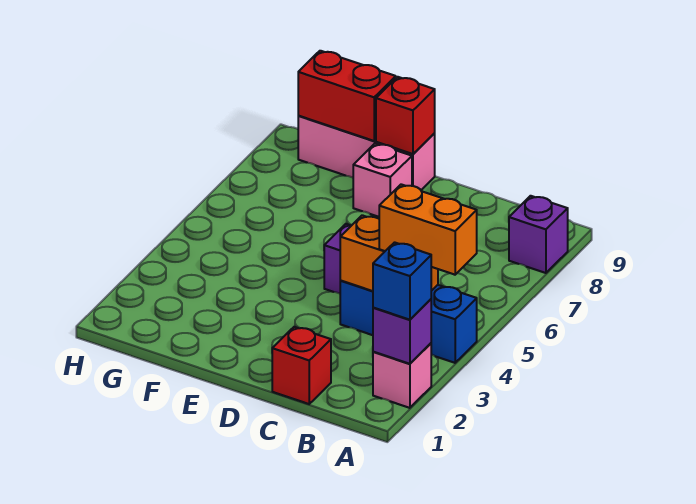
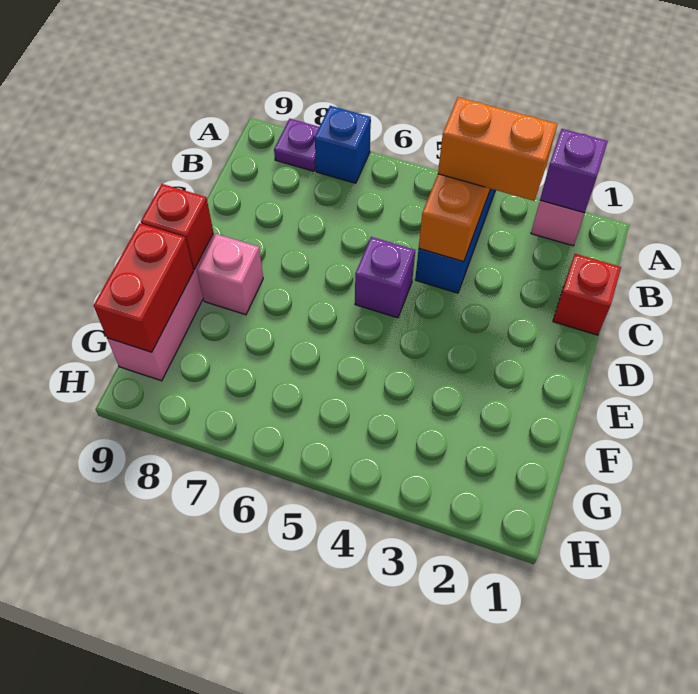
blue 1x1 brick [373,242,431,320] -> blue 1x1 brick moved to [315,106,371,183]
orange 1x2 brick [379,184,477,275] -> orange 1x2 brick turned to [438,97,557,201]
purple 1x1 brick [509,196,568,273] -> purple 1x1 plate [274,119,319,171]

